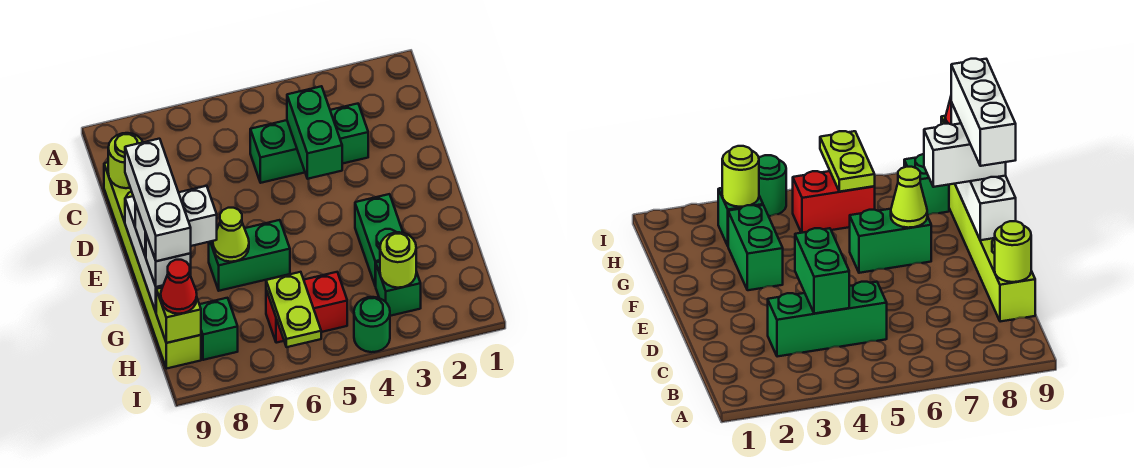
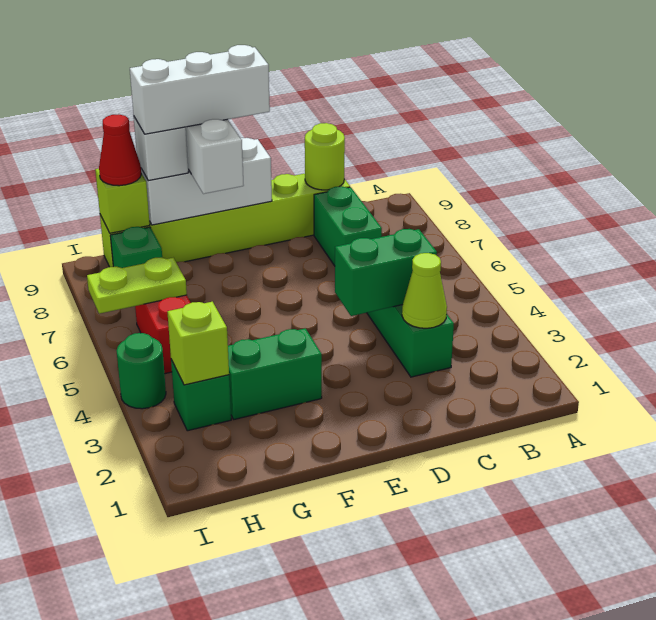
green 1x2 brick [209,220,290,291] -> green 1x2 brick moved to [314,186,382,266]
lime 1x1 cone [213,208,249,262] -> lime 1x1 cone moved to [402,253,447,328]
lime 1x1 round brick [380,232,416,288] -> lime 1x1 brick [167,302,229,385]

